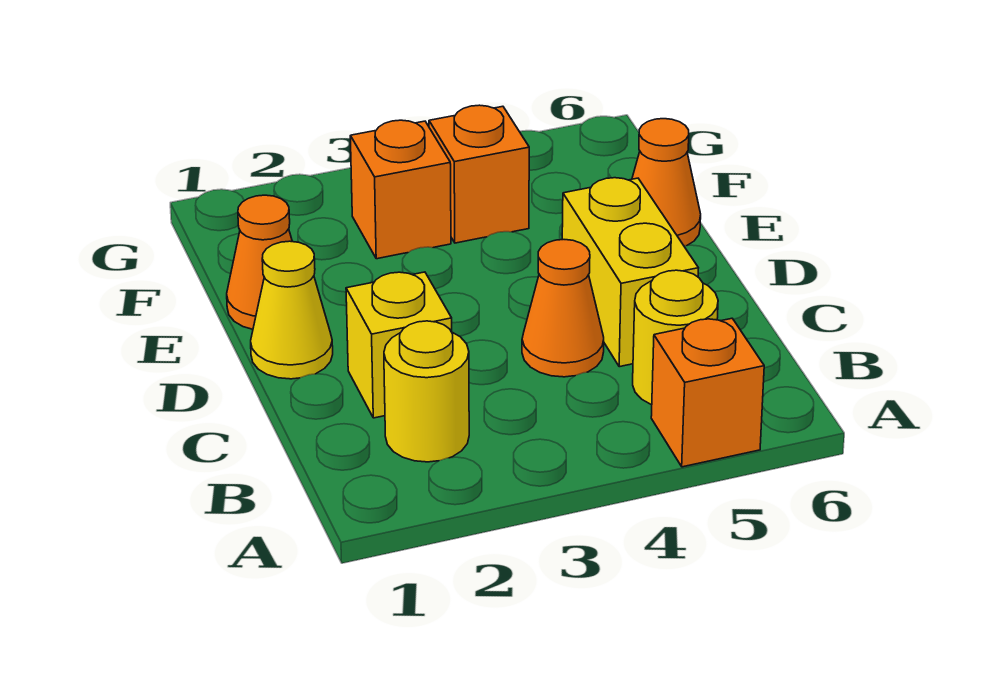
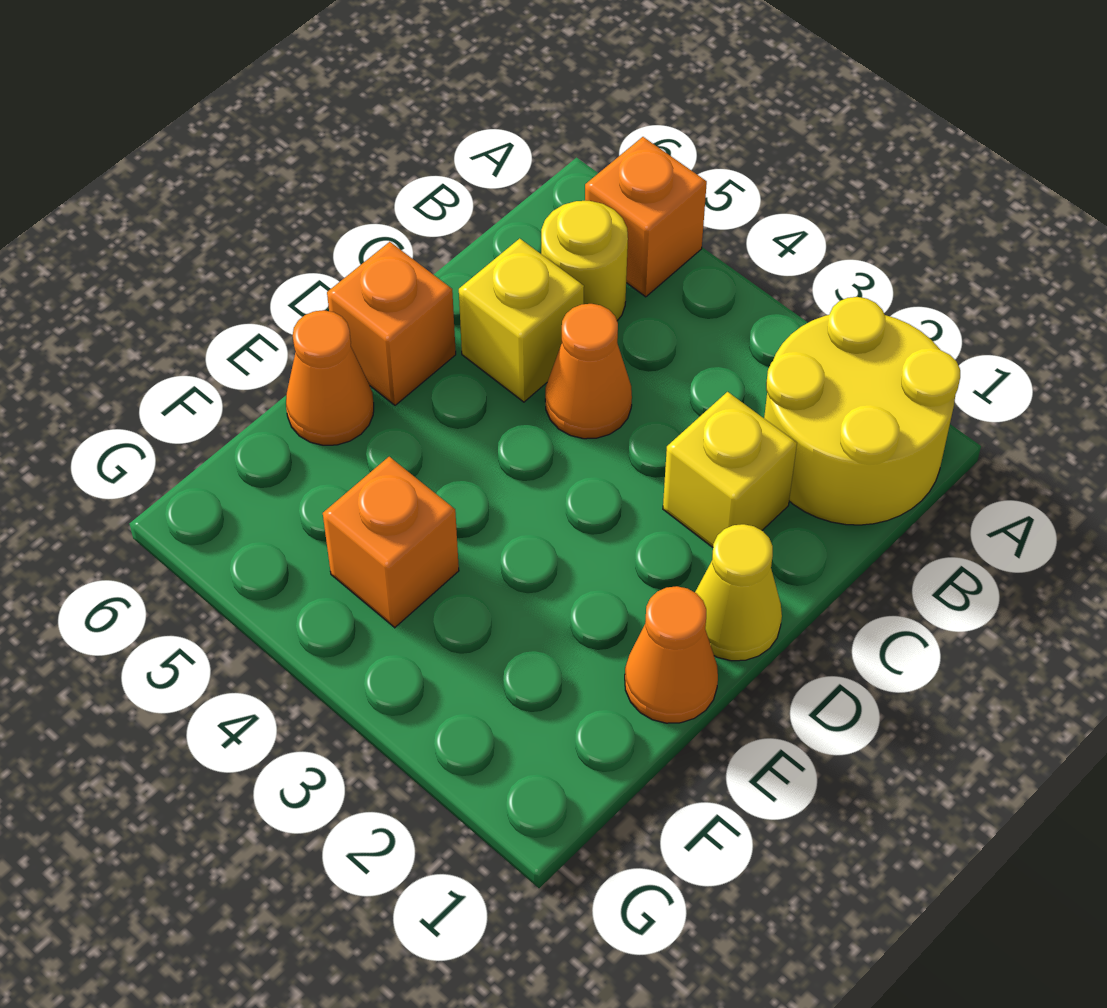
yellow 1x1 round brick [384,321,469,462] -> yellow 2x2 round brick [764,297,960,525]
yellow 1x2 brick [562,178,698,367] -> yellow 1x1 brick [459,238,584,402]
orange 1x1 brick [350,120,451,259] -> orange 1x1 brick moved to [327,242,456,405]

